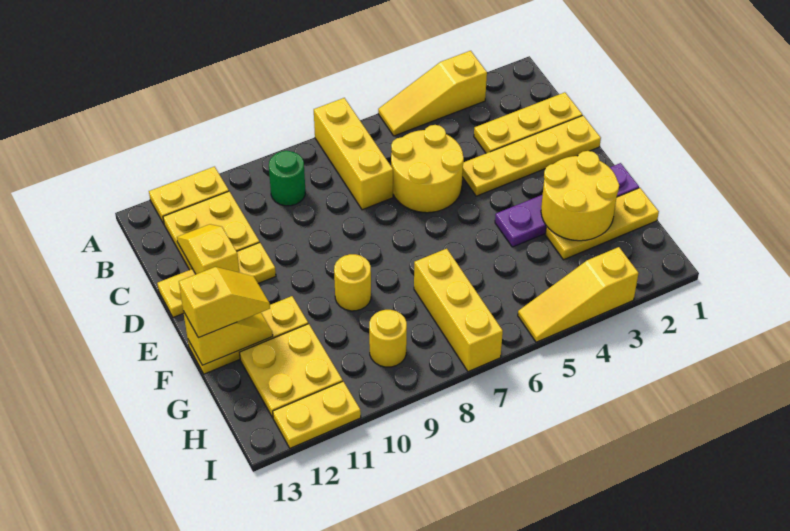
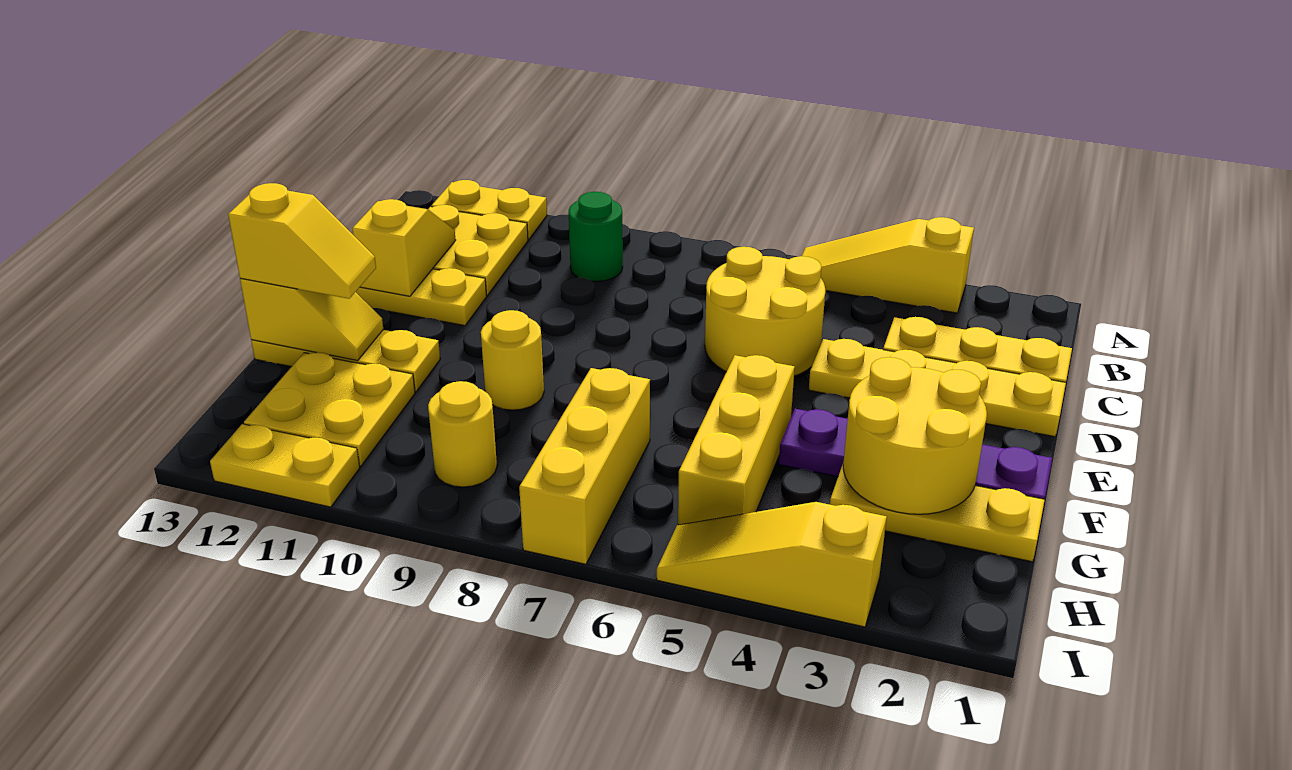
yellow 1x3 brick [314,98,393,210] -> yellow 1x3 brick moved to [678,355,795,525]

